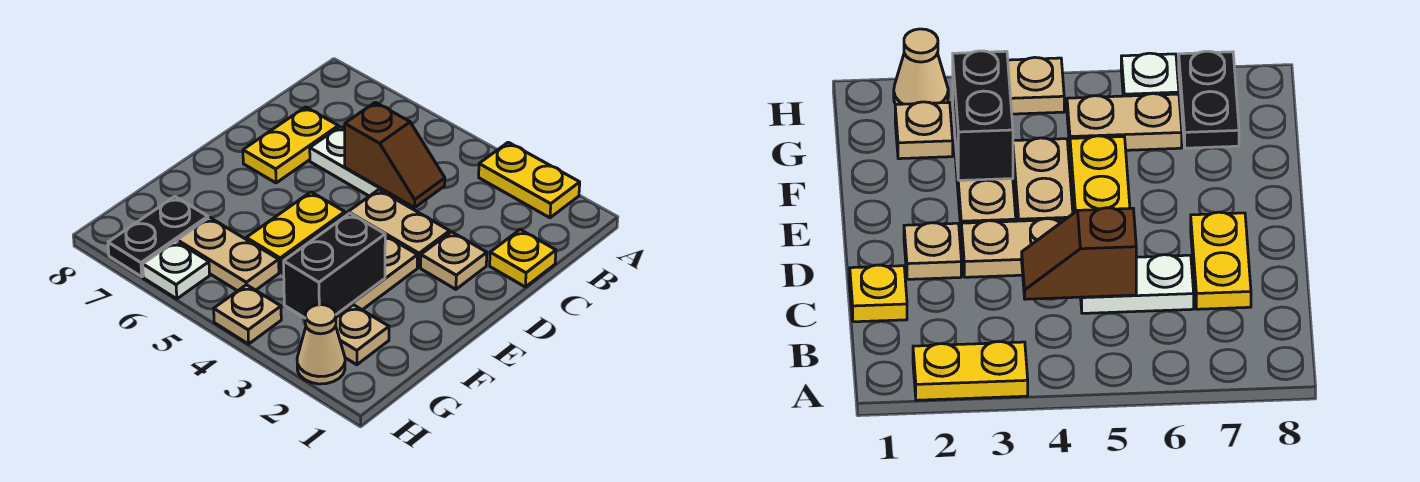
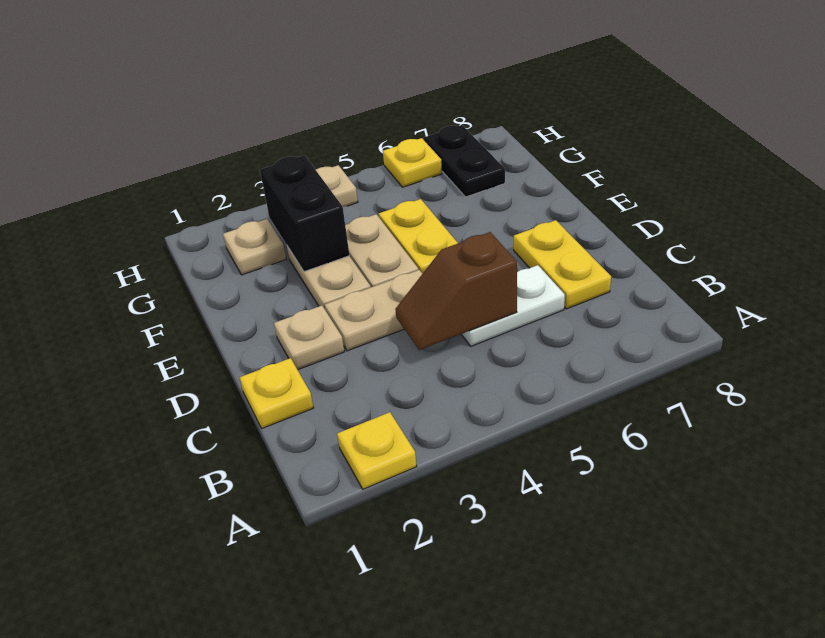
yellow 1x2 plate [479,142,580,218] -> yellow 1x1 plate [337,412,417,489]
tan 1x2 plate [177,217,279,291] -> none
tan 1x1 cone [297,305,345,384] -> none
white 1x1 plate [143,241,210,299] -> yellow 1x1 plate [383,138,442,187]

